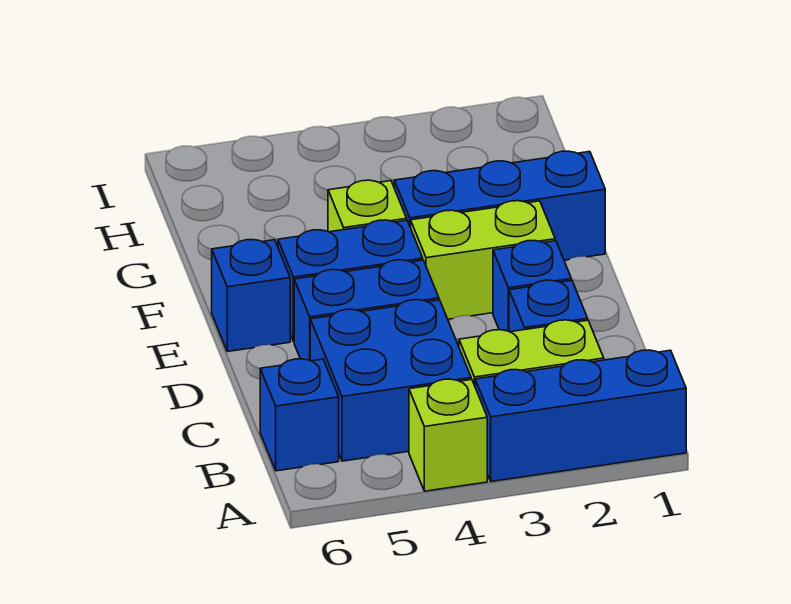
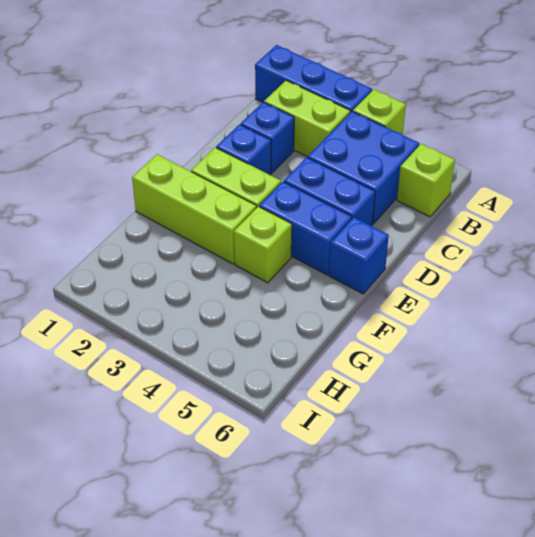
blue 1x1 brick [260,359,339,471] -> lime 1x1 brick [397,144,455,217]
blue 1x3 brick [394,151,605,260] -> lime 1x3 brick [132,154,257,264]

